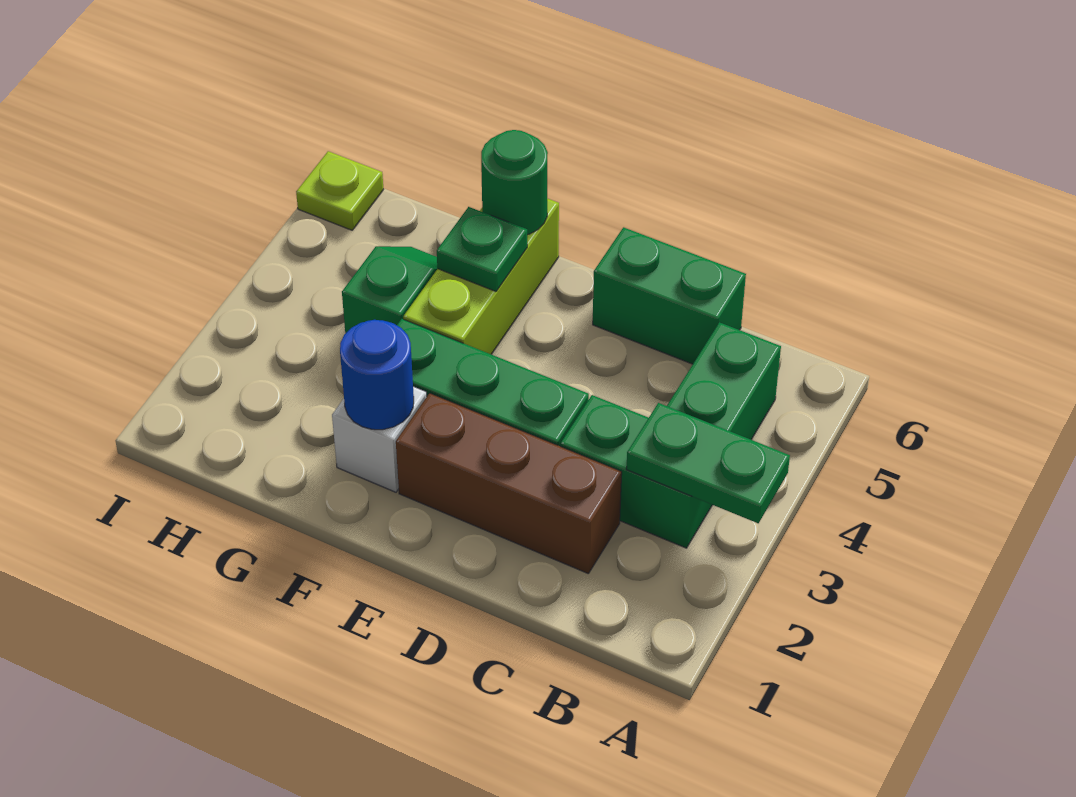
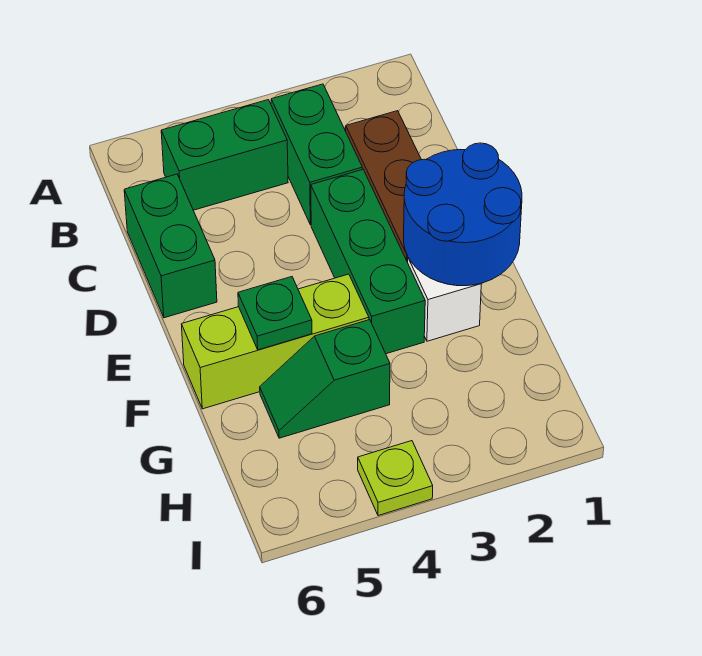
green 1x2 plate [626,403,790,523] -> none
blue 1x1 round brick [340,320,414,430] -> blue 2x2 round brick [404,143,522,286]
green 1x1 round brick [481,130,548,235] -> none
lime 1x1 plate [296,151,383,230] -> lime 1x1 plate moved to [358,441,433,516]

